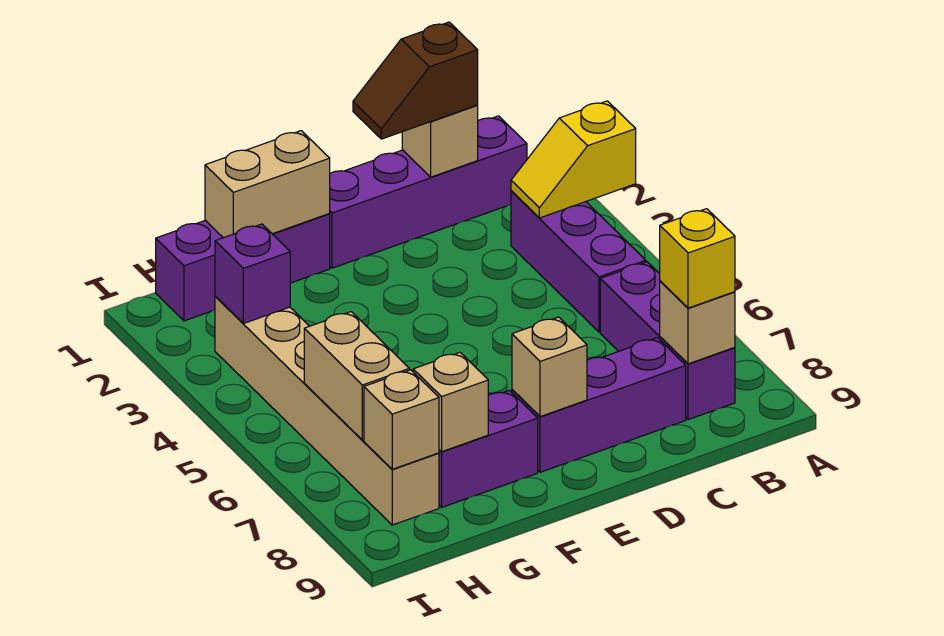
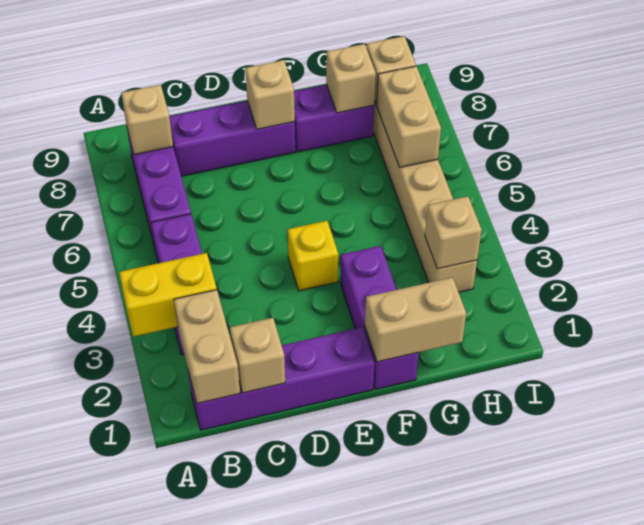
yellow 1x2 slope [511,101,636,218] -> yellow 1x2 brick [119,253,217,337]
none -> tan 1x2 brick [174,290,240,403]
yellow 1x1 brick [660,209,735,308] -> yellow 1x1 brick moved to [288,221,338,291]
brown 1x2 slope [353,22,478,139] -> none
purple 1x3 brick [156,214,330,321] -> purple 1x3 brick turned to [340,246,419,389]
purple 1x1 brick [215,224,290,324] -> tan 1x1 brick [425,196,482,269]

